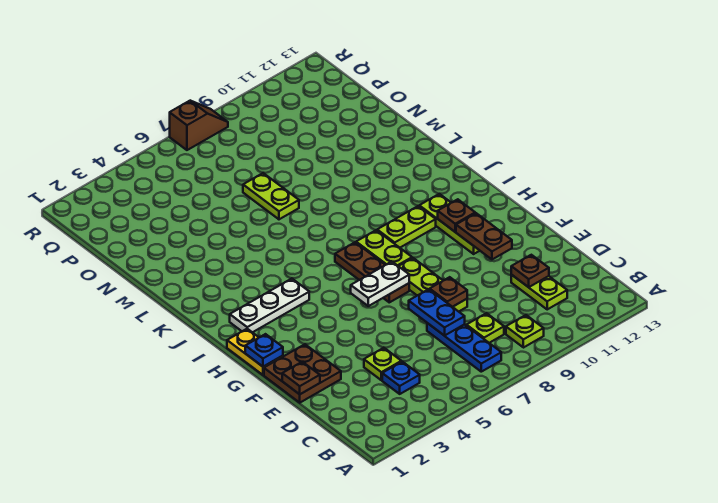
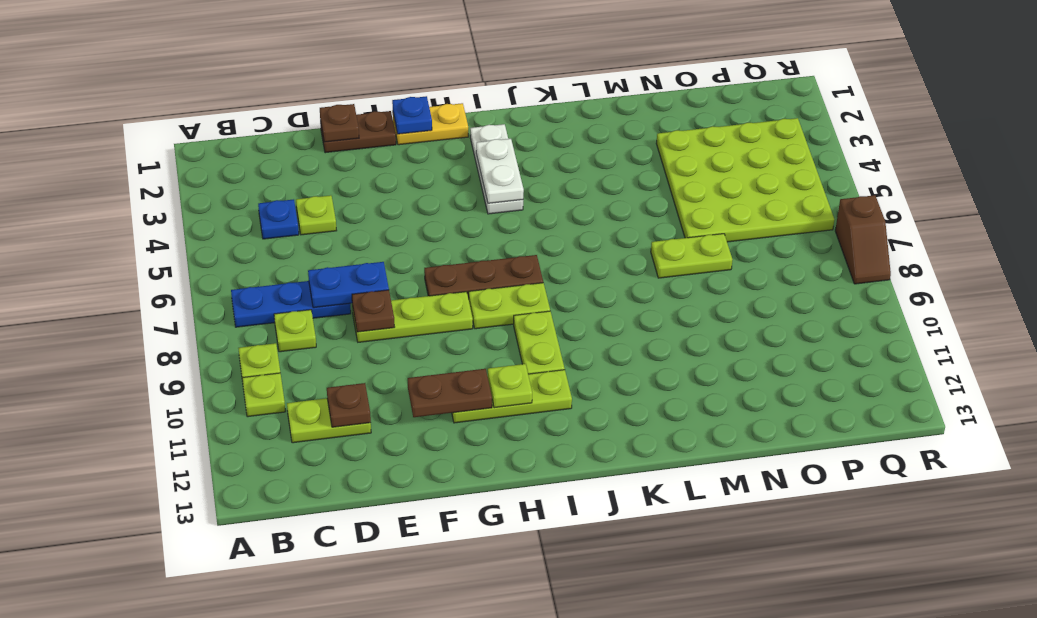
none -> lime 1x1 plate [242,373,285,417]
brown 2x2 plate [264,344,341,403] -> brown 1x2 plate [320,111,396,153]
white 1x2 plate [351,261,409,306] -> white 1x2 plate moved to [476,139,524,203]
brown 1x1 plate [438,199,475,232] -> lime 1x1 plate [488,364,532,408]
none -> lime 4x4 plate [656,118,834,242]

